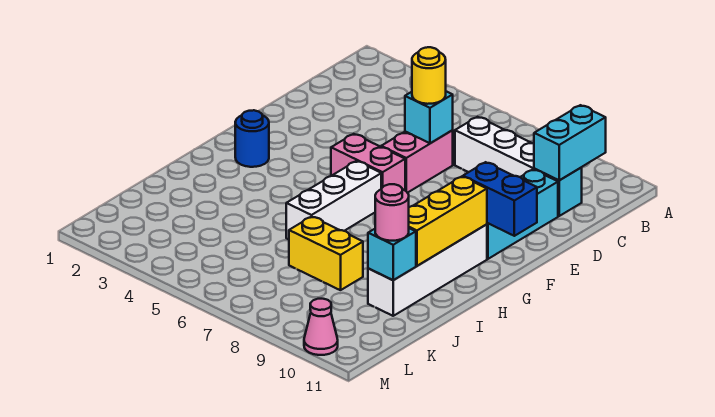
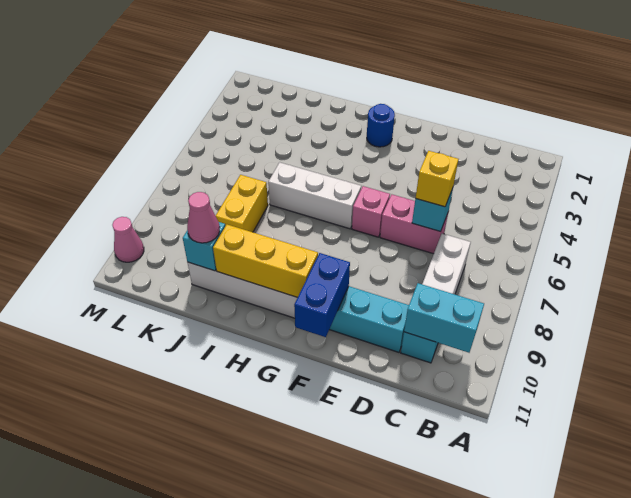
yellow 1x1 round brick [412,47,446,104] -> yellow 1x1 brick [416,151,459,207]
pink 1x2 brick [331,134,405,190] -> pink 1x1 brick [352,186,390,237]
pink 1x1 round brick [375,184,409,241] -> pink 1x1 cone [187,192,220,243]

